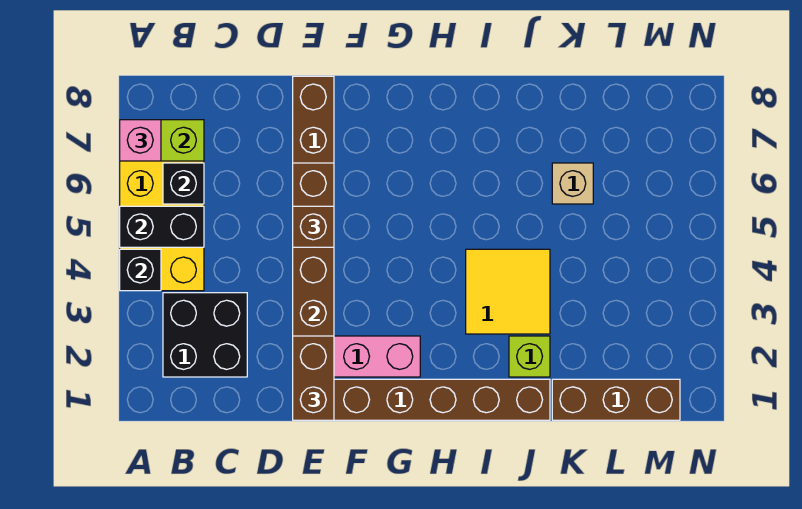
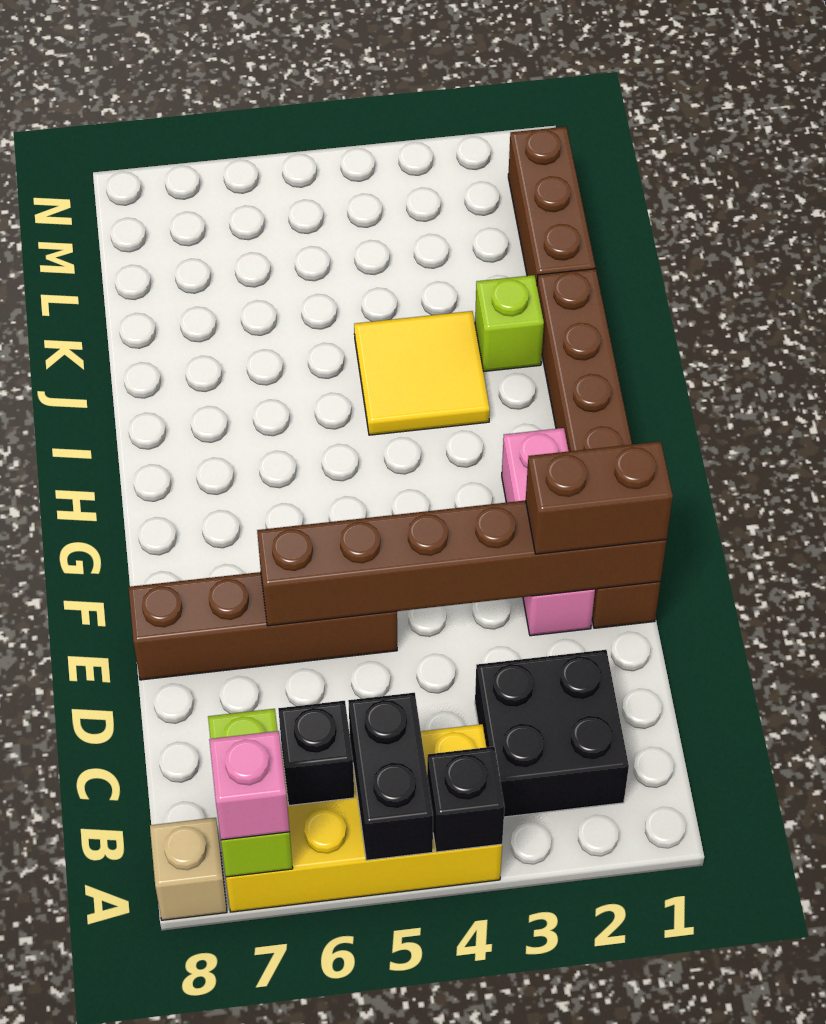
brown 1x1 brick [293,206,334,247] -> none
tan 1x1 brick [552,163,593,204] -> tan 1x1 brick moved to [150,818,227,920]

